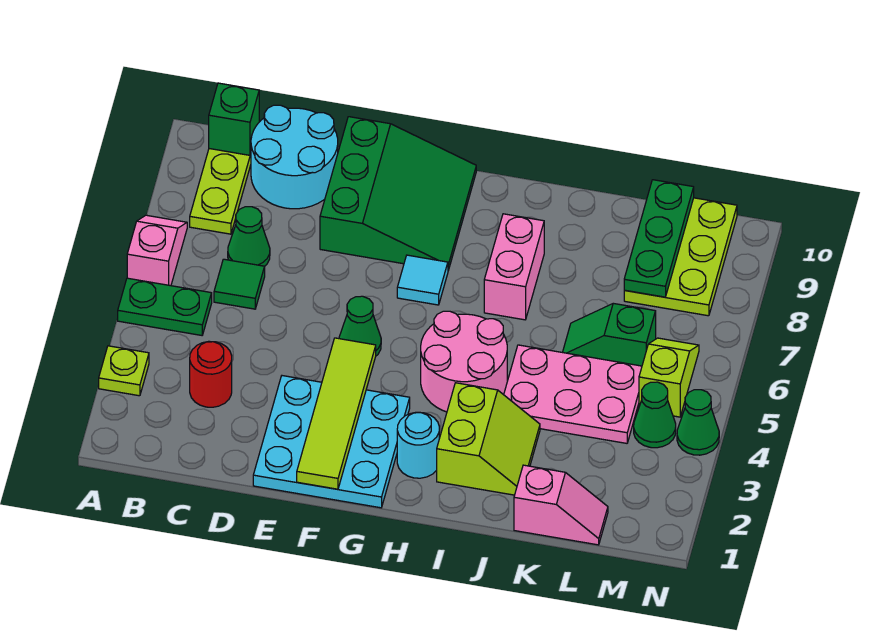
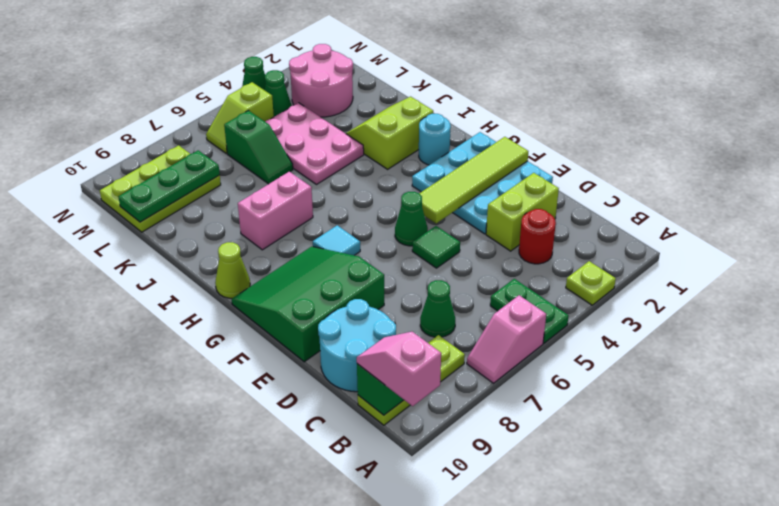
green 1x1 tile [214,259,265,309] -> green 1x1 tile moved to [412,226,460,268]
none -> lime 1x2 brick [486,173,559,251]
pink 2x2 round brick [421,311,507,412] -> pink 2x2 round brick moved to [289,44,353,117]
none -> lime 1x1 cone [215,242,250,298]
pink 1x2 slope [514,465,608,545] -> pink 1x2 slope moved to [357,332,441,406]

